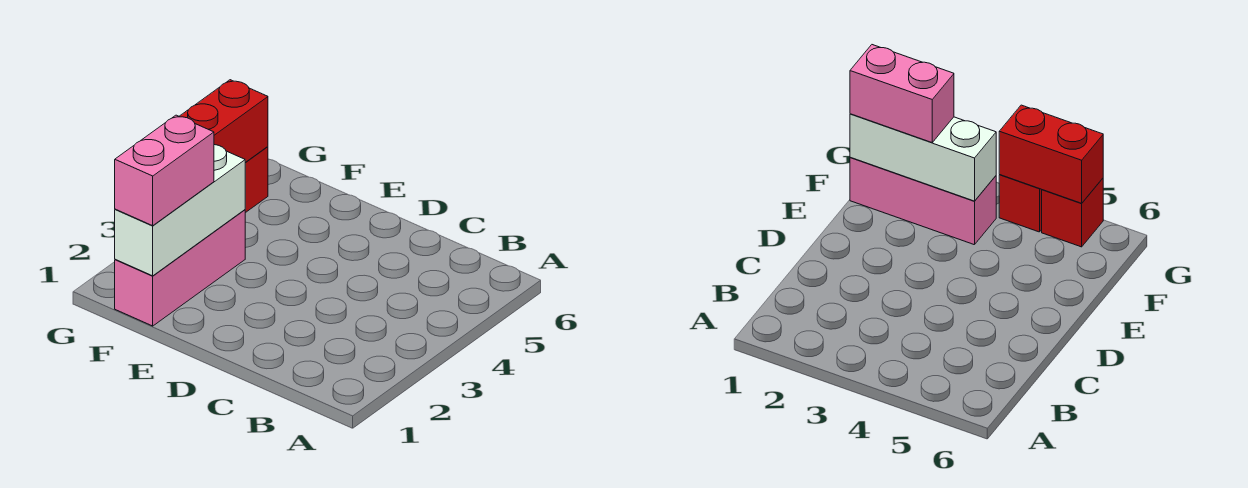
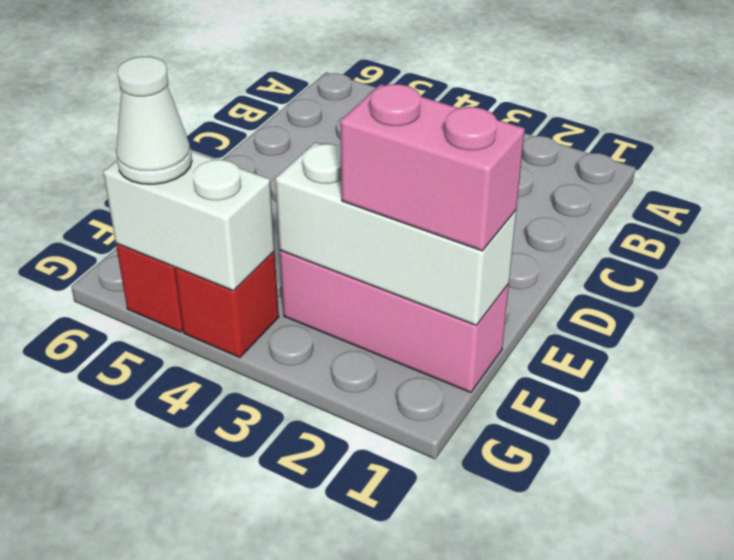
red 1x2 brick [179,80,268,162] -> white 1x2 brick [103,151,275,291]
none -> white 1x1 cone [116,57,192,184]

